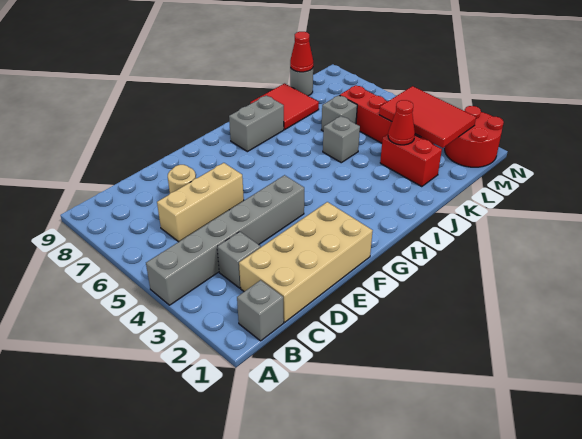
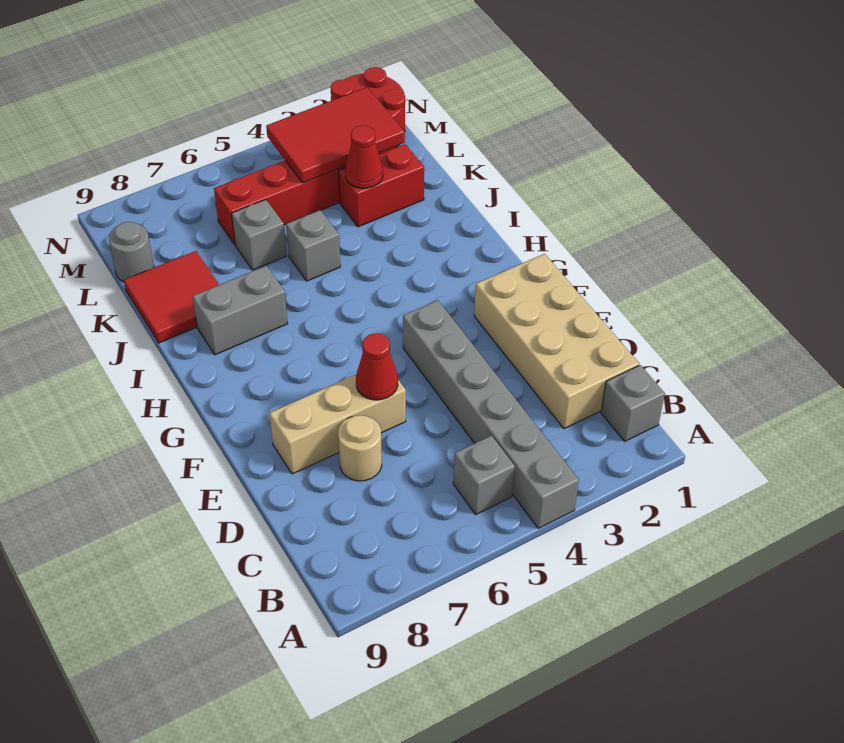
grey 1x1 brick [217,232,261,288] -> grey 1x1 brick moved to [453,436,515,514]
tan 1x3 brick [157,163,244,242] -> tan 1x3 brick turned to [269,375,406,474]
grey 1x2 brick [229,95,284,152] -> grey 1x2 brick turned to [193,266,288,355]
red 1x1 cone [290,32,313,72] -> red 1x1 cone moved to [356,333,398,400]

